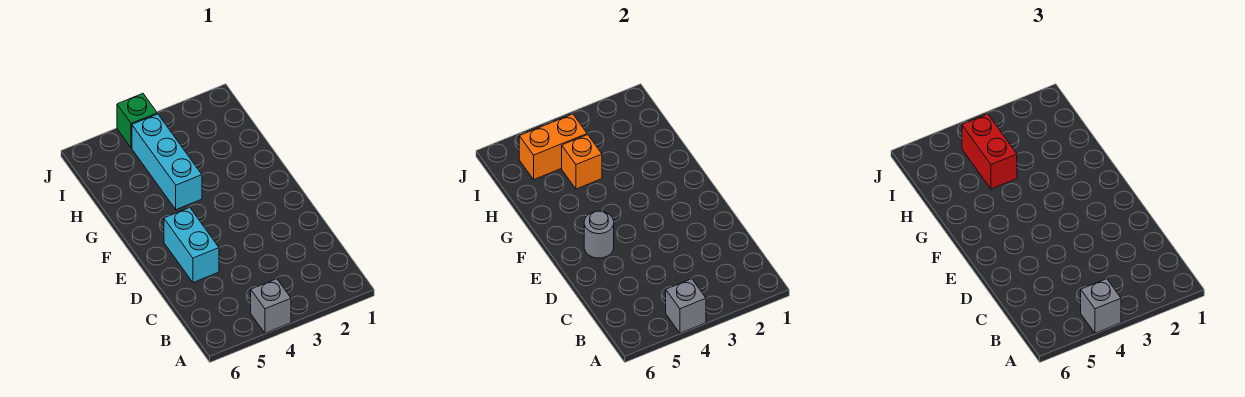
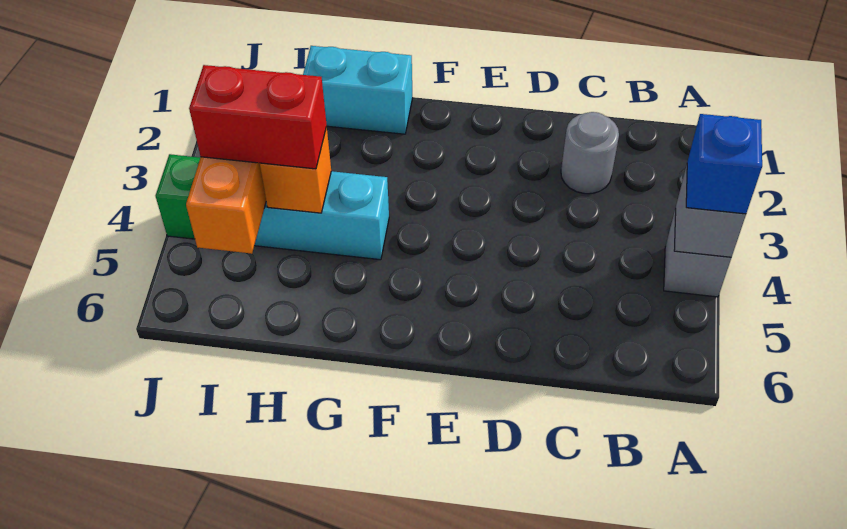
grey 1x1 brick [1081,279,1121,333] -> blue 1x1 brick [686,114,762,214]
cyan 1x2 brick [164,208,219,283] -> cyan 1x2 brick moved to [303,46,413,134]
grey 1x1 round brick [584,211,614,258] -> grey 1x1 round brick moved to [561,112,619,194]

